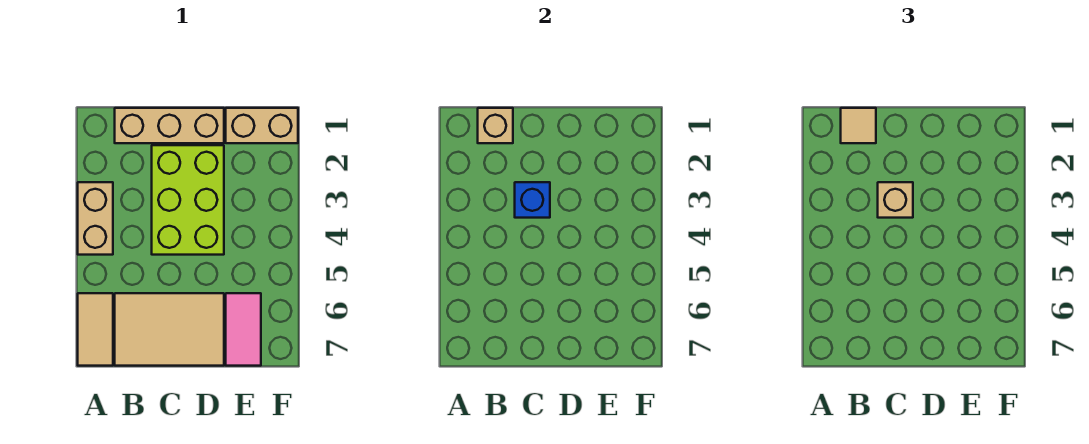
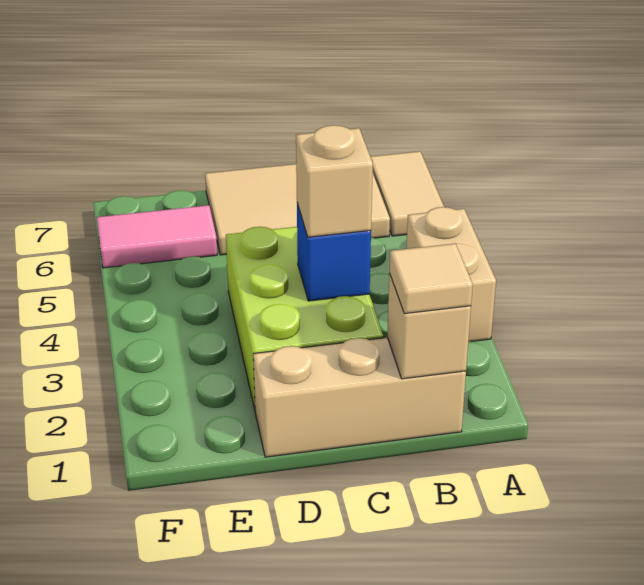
tan 1x2 brick [226,108,298,143] -> none
pink 1x2 tile [226,293,261,366] -> pink 1x2 tile turned to [97,205,217,268]

